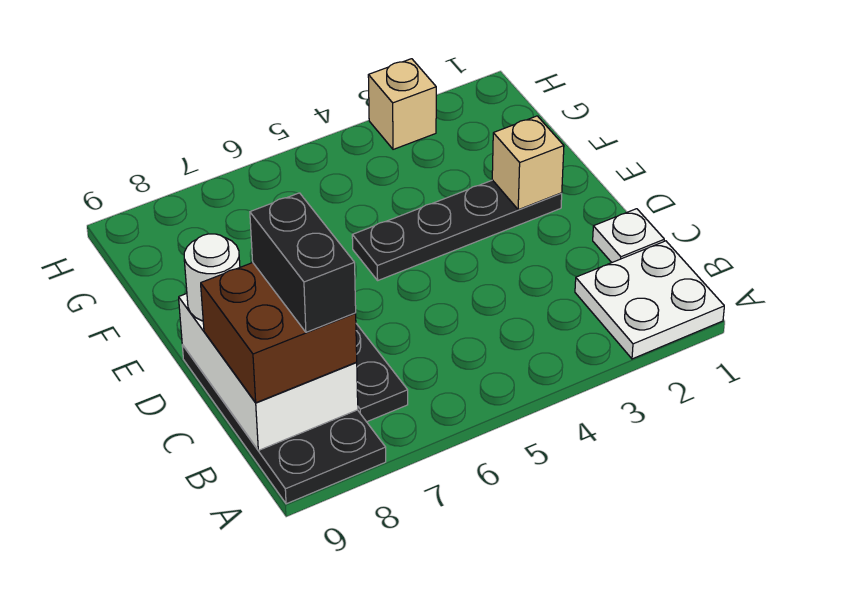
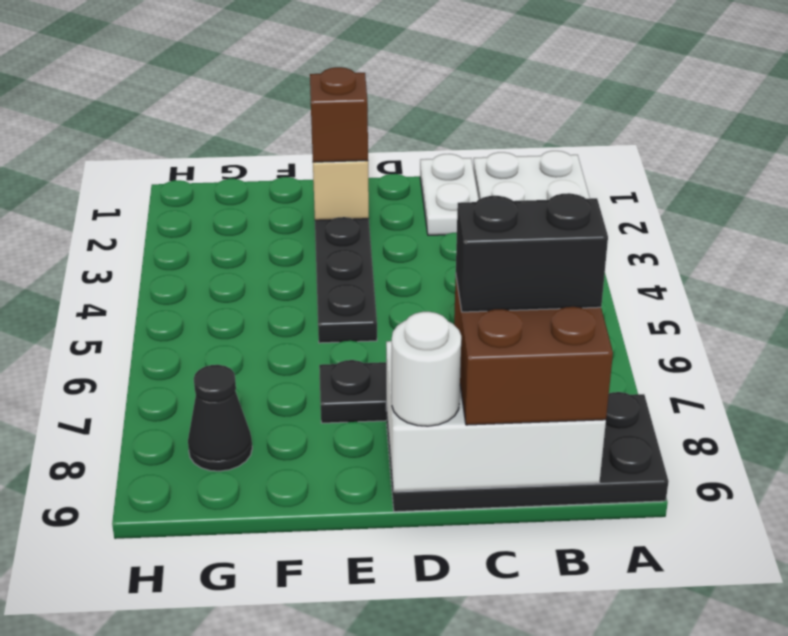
white 1x1 plate [593,209,664,262] -> white 1x2 plate [420,154,479,235]
none -> brown 1x1 brick [310,67,368,162]
none -> black 1x1 cone [188,365,252,471]
tan 1x1 brick [368,59,436,149] -> none

